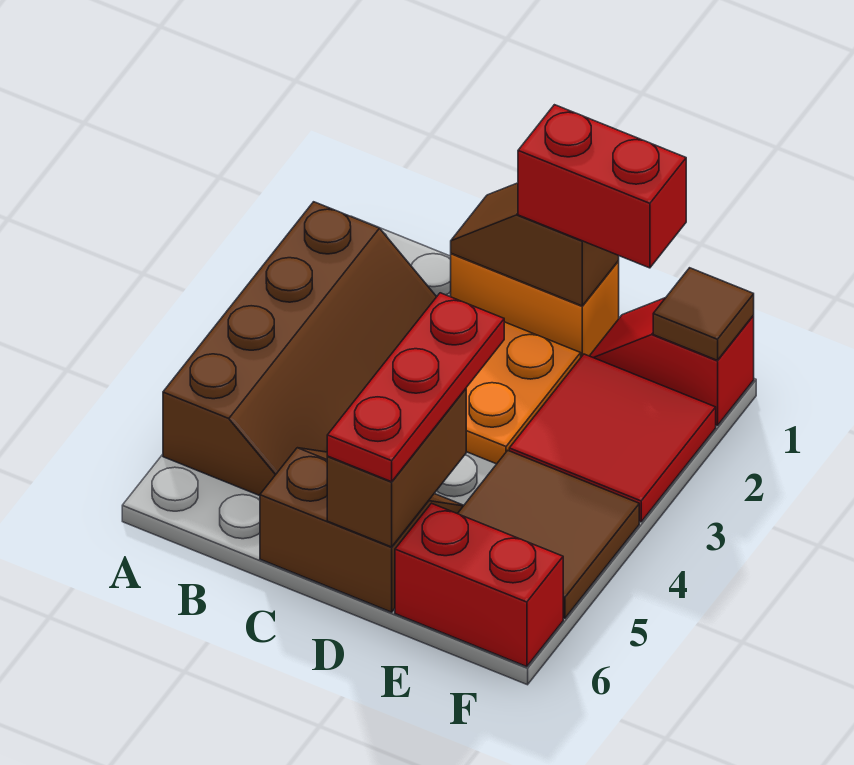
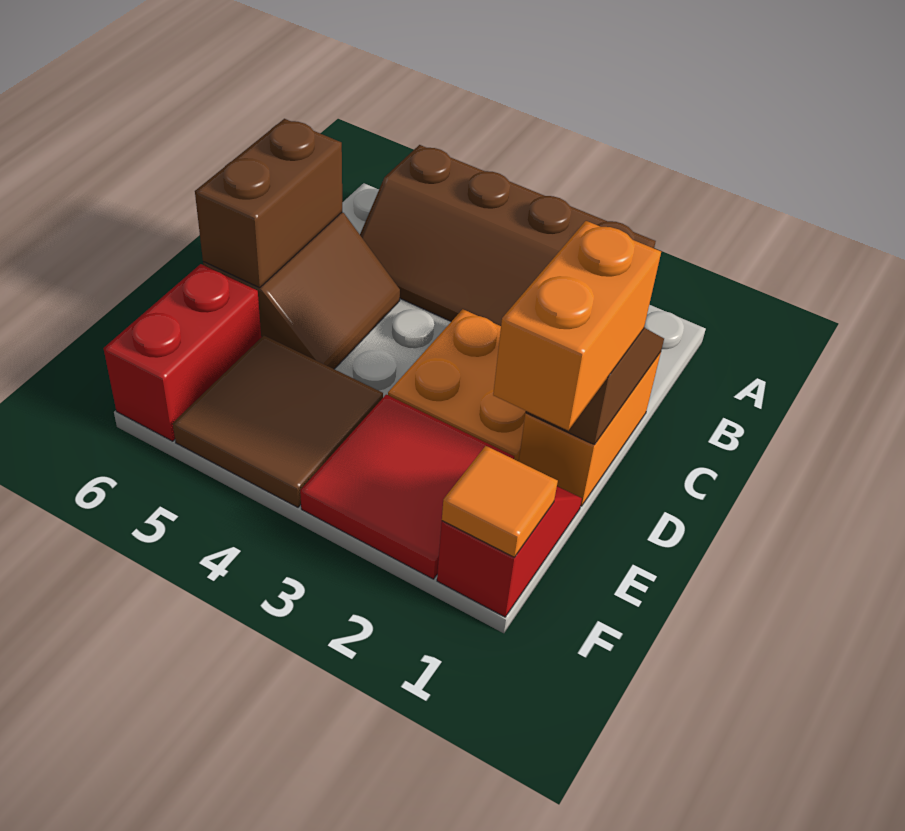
red 1x2 brick [518,105,686,268] -> orange 1x2 brick [493,221,661,431]
red 1x3 plate [327,293,504,482] -> none
brown 1x2 brick [327,389,466,547] -> brown 1x2 brick turned to [195,119,342,288]
brown 1x1 tile [653,268,754,360] -> orange 1x1 tile [442,446,558,557]

